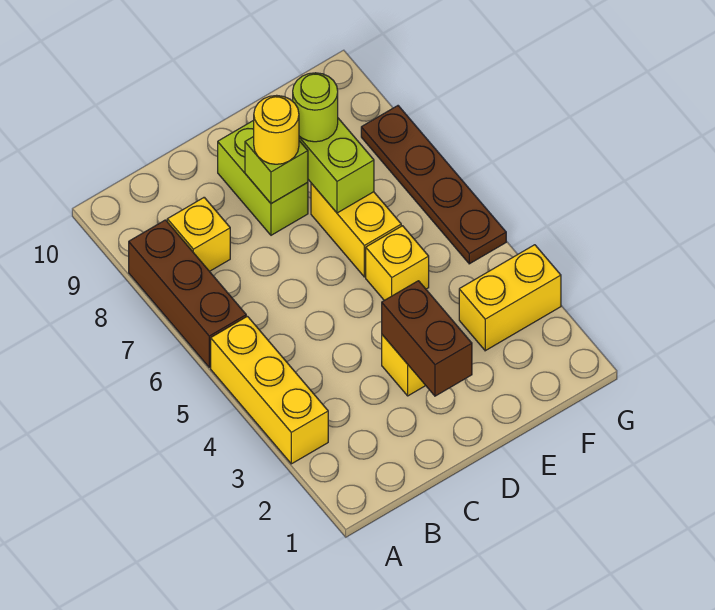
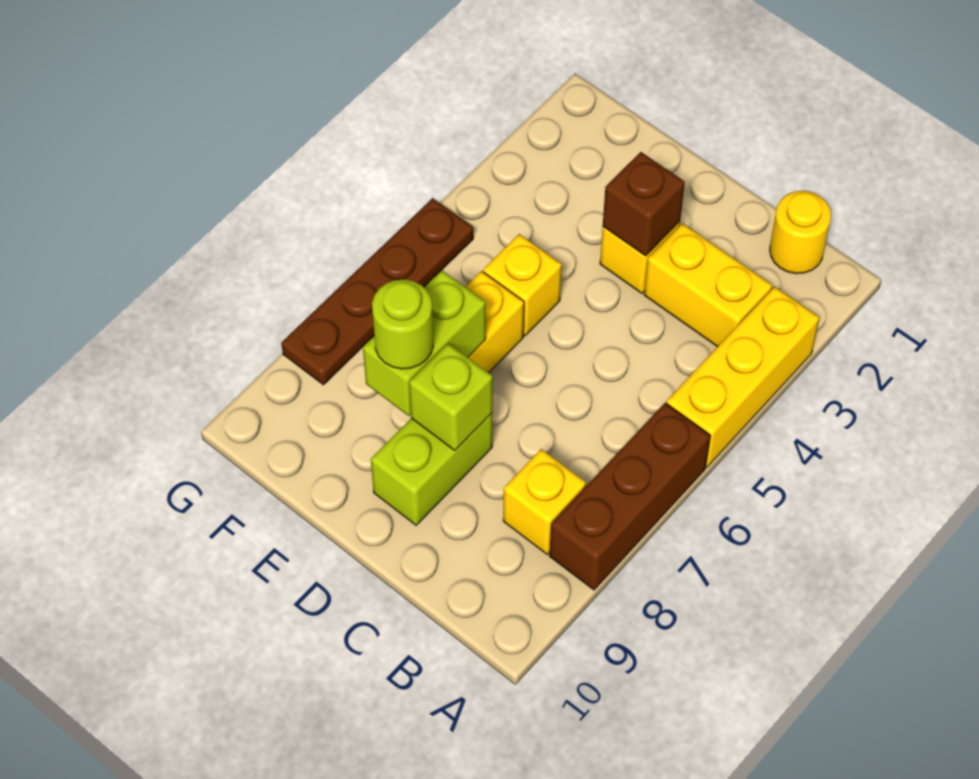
brown 1x2 brick [382,281,472,396] -> brown 1x1 brick [603,152,685,256]
yellow 1x1 round brick [254,95,299,164] -> yellow 1x1 round brick moved to [770,191,831,274]
yellow 1x2 brick [459,245,561,351] -> yellow 1x2 brick moved to [644,223,772,347]

